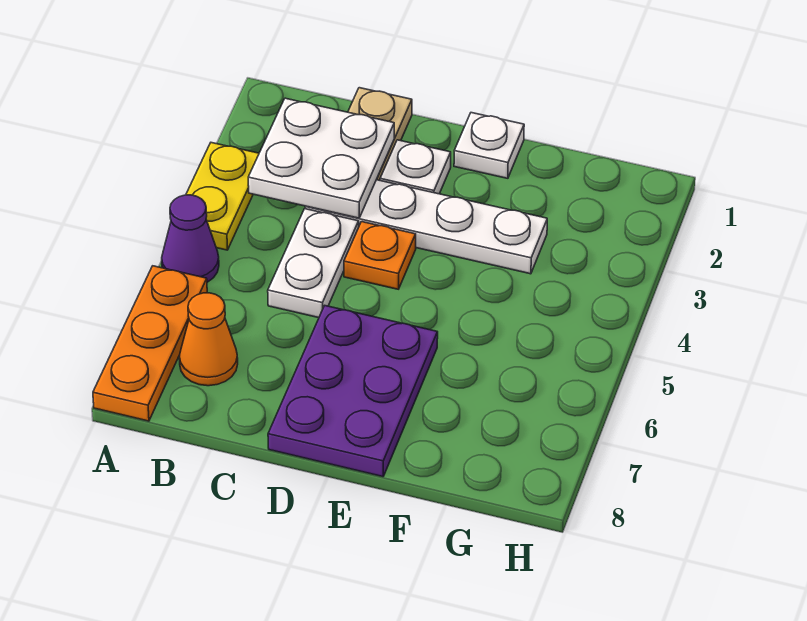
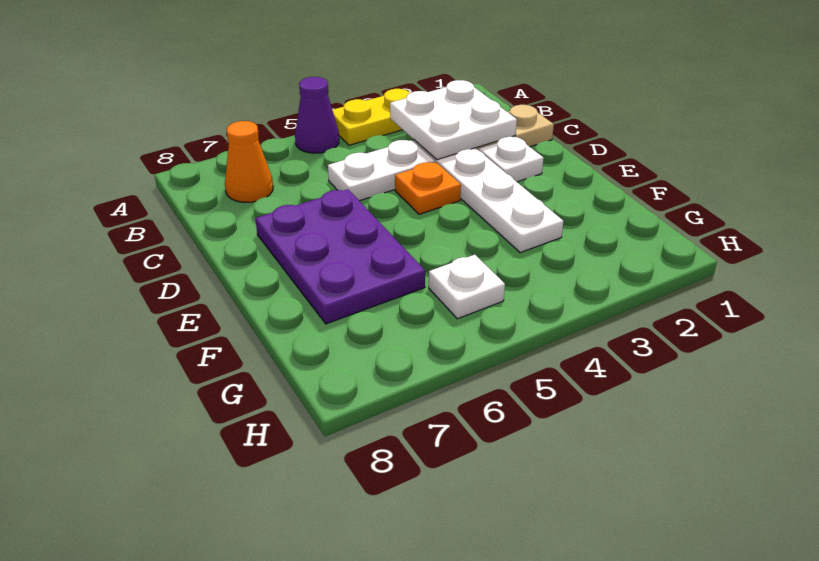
orange 1x3 plate [93,266,207,421] -> none
purple 2x3 plate [268,306,438,477] -> purple 2x3 plate turned to [255,189,425,324]
white 1x1 plate [454,113,524,178] -> white 1x1 plate moved to [429,255,505,319]

